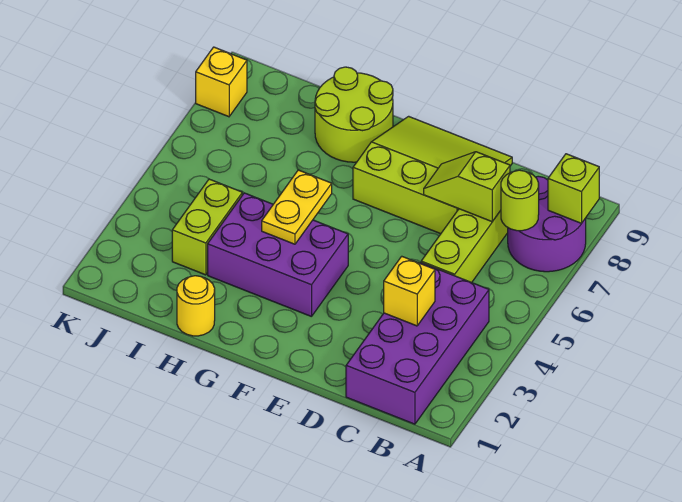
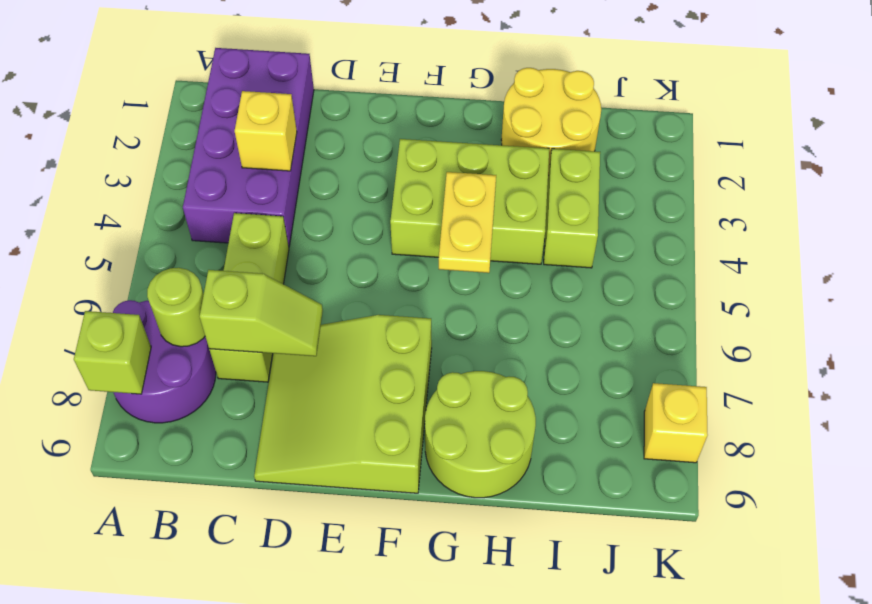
lime 3x3 slope [353,116,512,234] -> lime 3x3 slope turned to [254,315,432,493]
purple 2x3 brick [208,193,348,317] -> lime 2x3 brick [390,139,549,264]
yellow 1x1 round brick [177,276,215,336] -> yellow 2x2 round brick [501,68,601,175]

